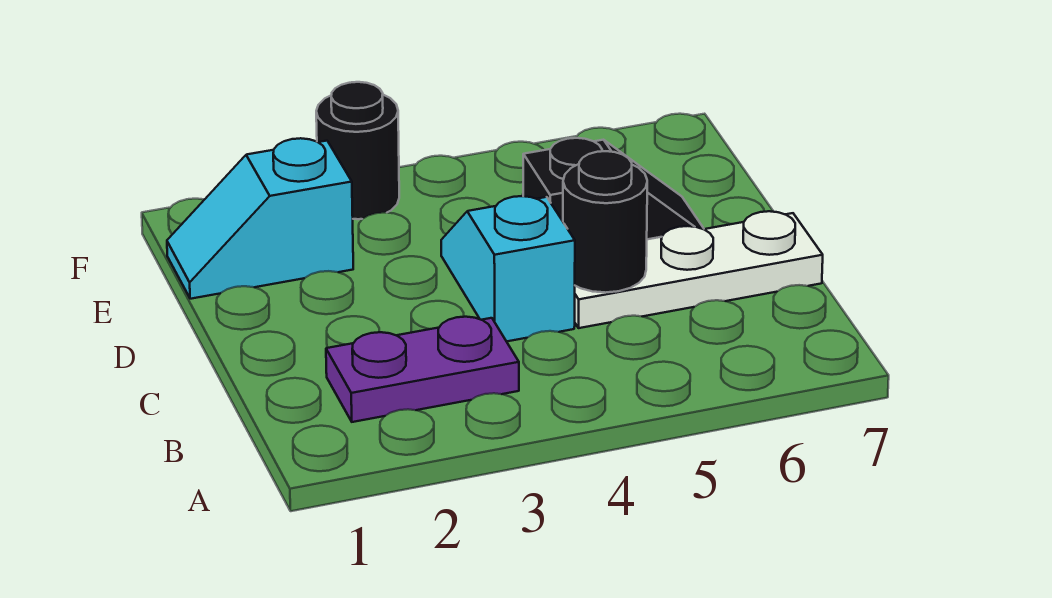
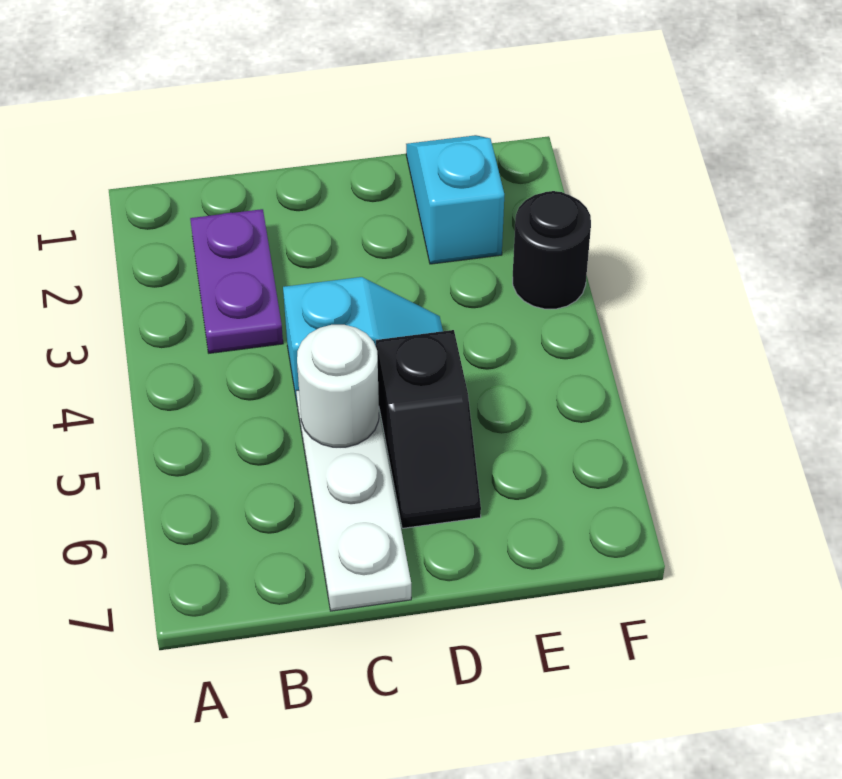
black 1x1 round brick [563,151,647,293] -> white 1x1 round brick [297,325,379,447]

